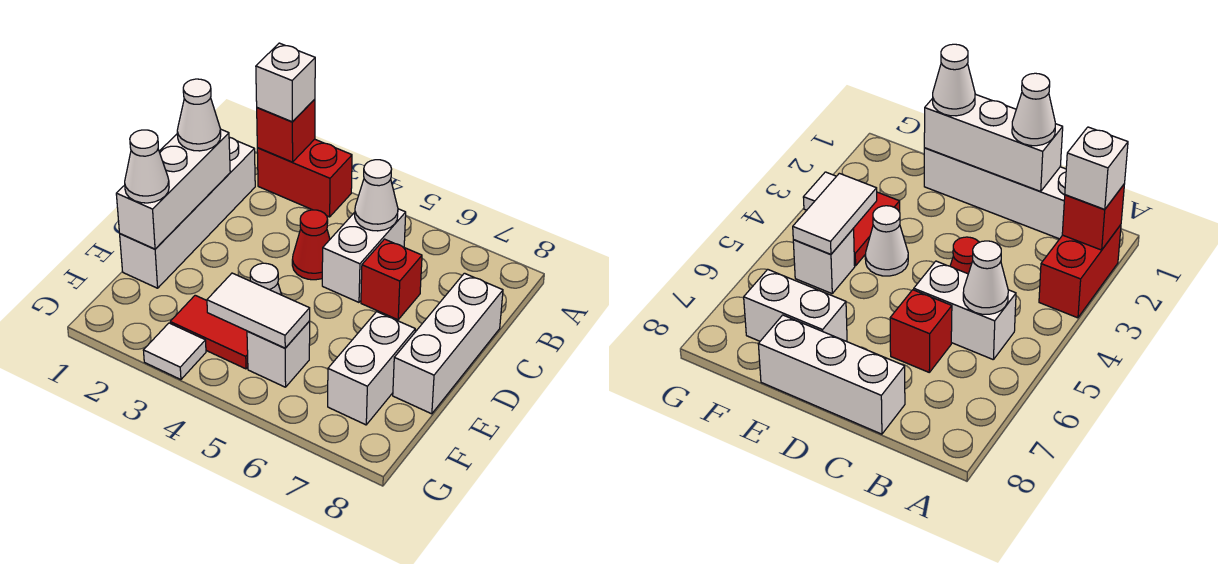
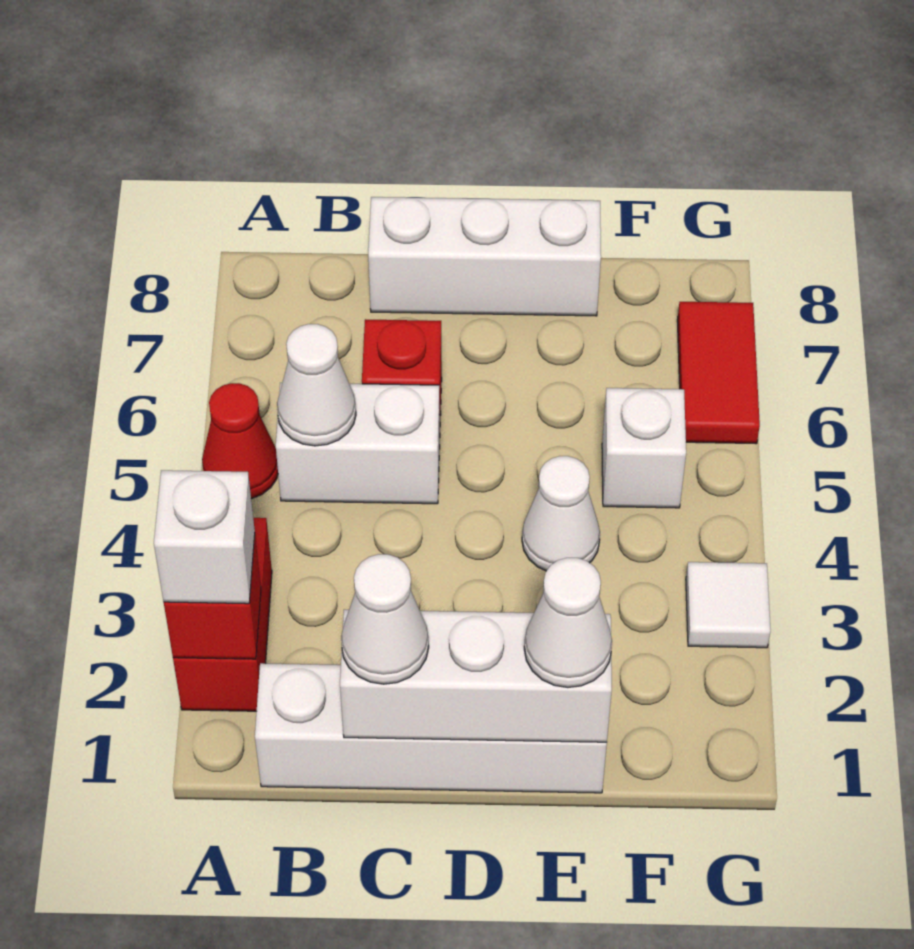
red 1x1 cone [292,210,330,280] -> red 1x1 cone moved to [202,383,278,499]
white 1x2 brick [328,312,415,425] -> none
red 1x2 tile [170,295,248,369] -> red 1x2 tile moved to [677,302,760,444]
white 1x2 tile [207,273,310,348] -> none

